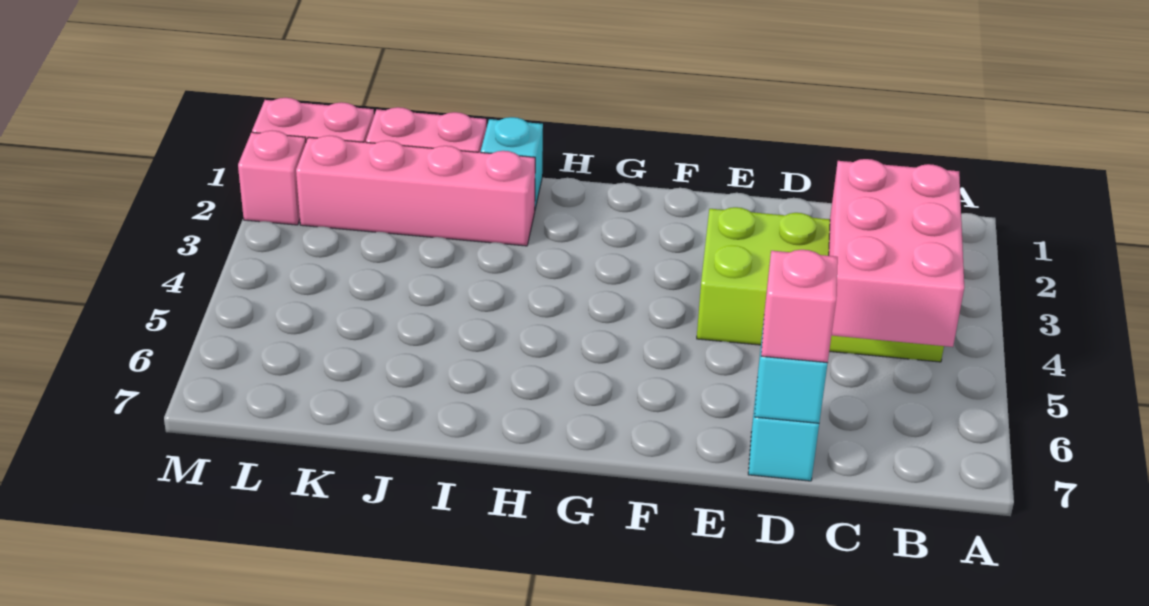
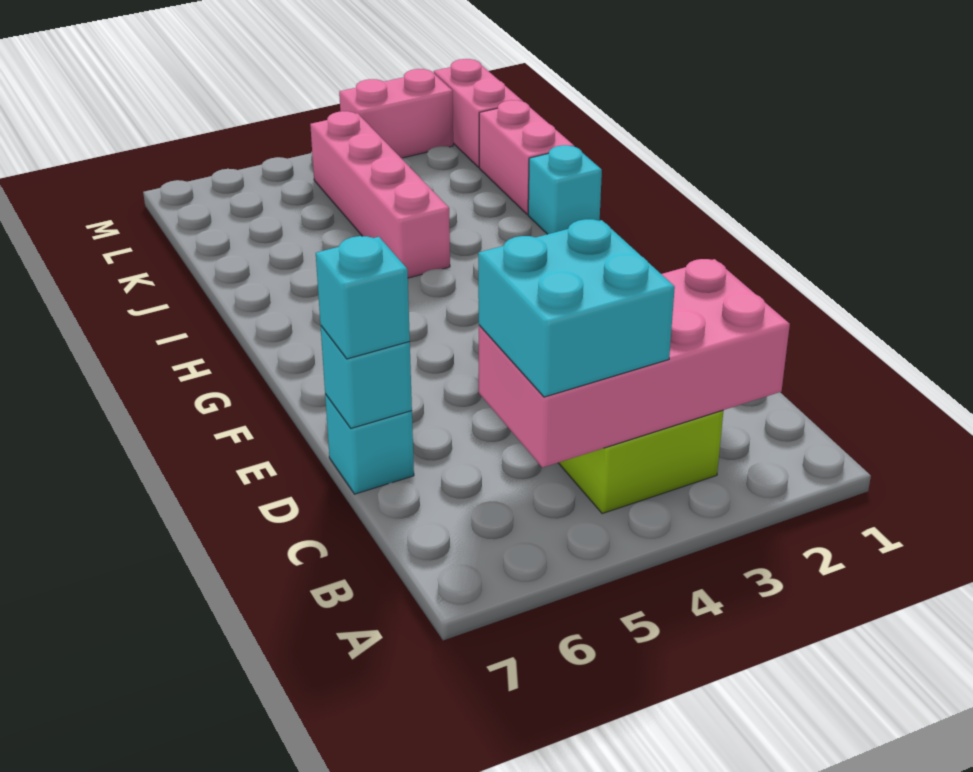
pink 2x3 brick [829,159,964,347] -> pink 2x4 brick [479,259,790,468]
none -> cyan 2x2 brick [478,219,675,397]
pink 1x1 brick [761,250,838,363] -> cyan 1x1 brick [316,236,410,359]
pink 1x4 brick [296,136,535,246] -> pink 1x4 brick moved to [310,111,450,278]
pink 1x1 brick [238,130,306,225] -> pink 1x2 brick [339,69,453,158]

